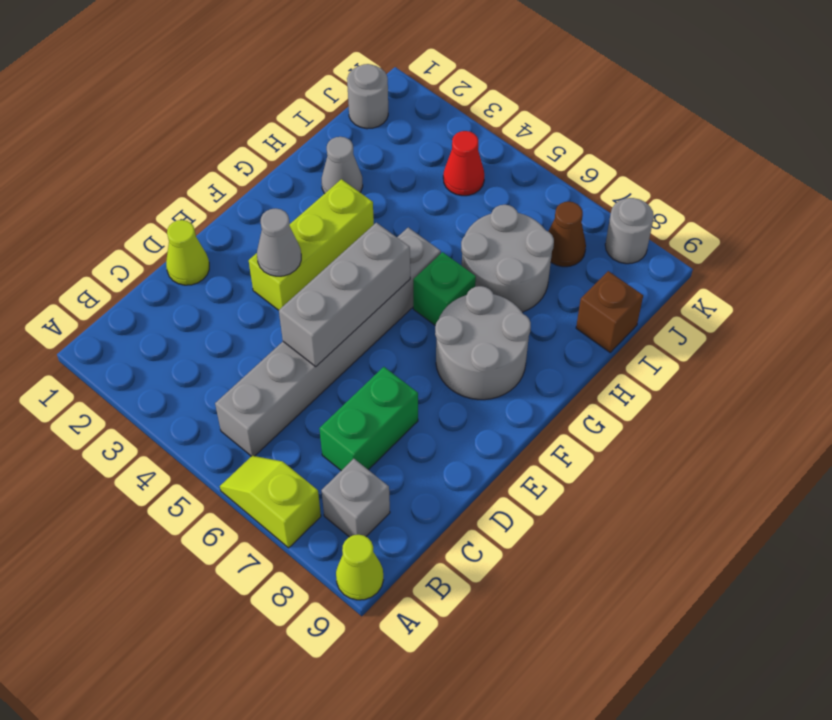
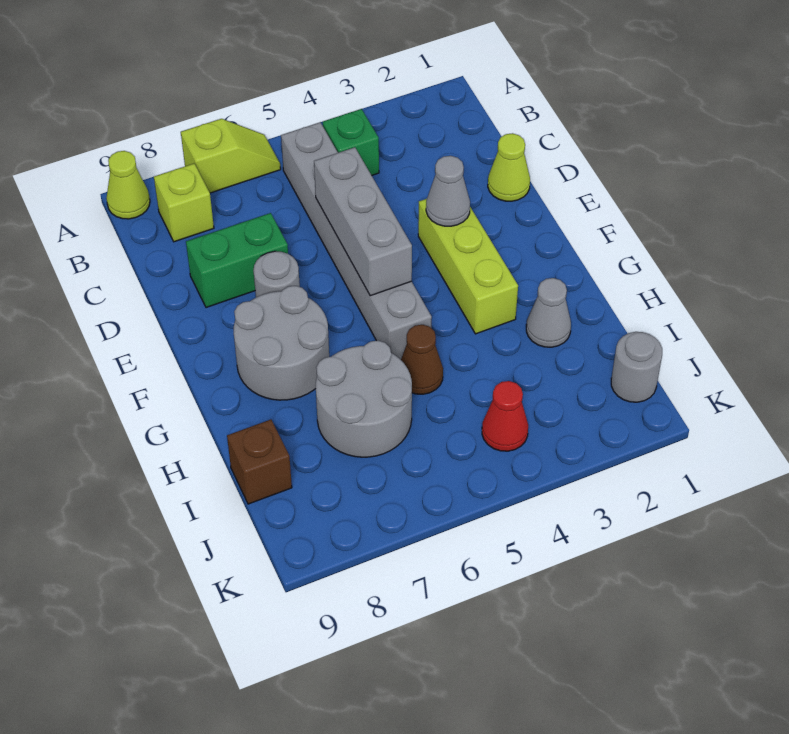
grey 1x1 brick [321,459,390,537] -> lime 1x1 brick [154,164,214,242]
green 1x2 brick [319,367,418,471] -> green 1x2 brick turned to [186,213,288,308]
green 1x1 brick [413,252,476,325] -> green 1x1 brick moved to [323,109,379,175]
brown 1x1 cone [548,202,586,267] -> brown 1x1 cone moved to [401,325,443,394]
grey 1x1 round brick [605,198,654,264] -> grey 1x1 round brick moved to [253,251,300,297]

